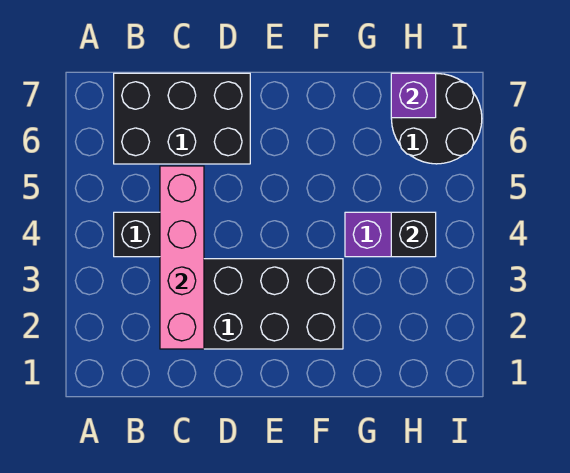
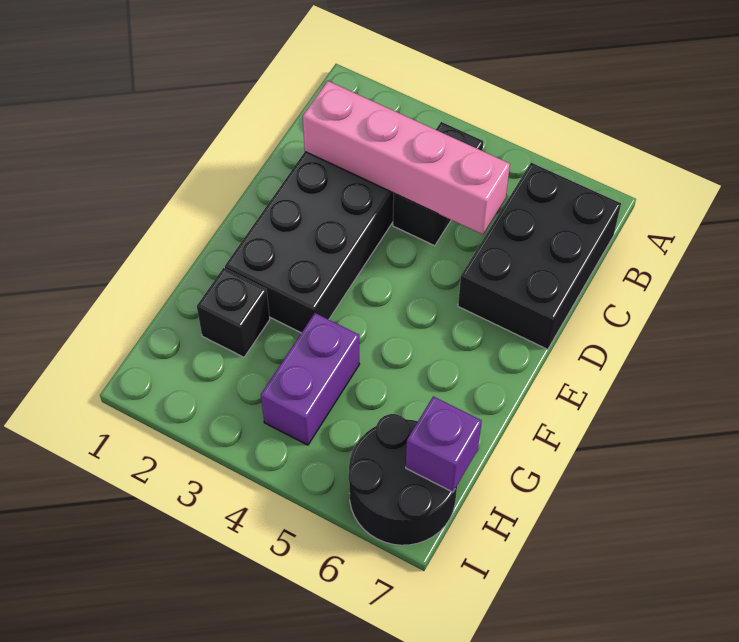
black 1x1 brick [391,212,436,257] -> black 1x1 brick moved to [197,268,270,357]

